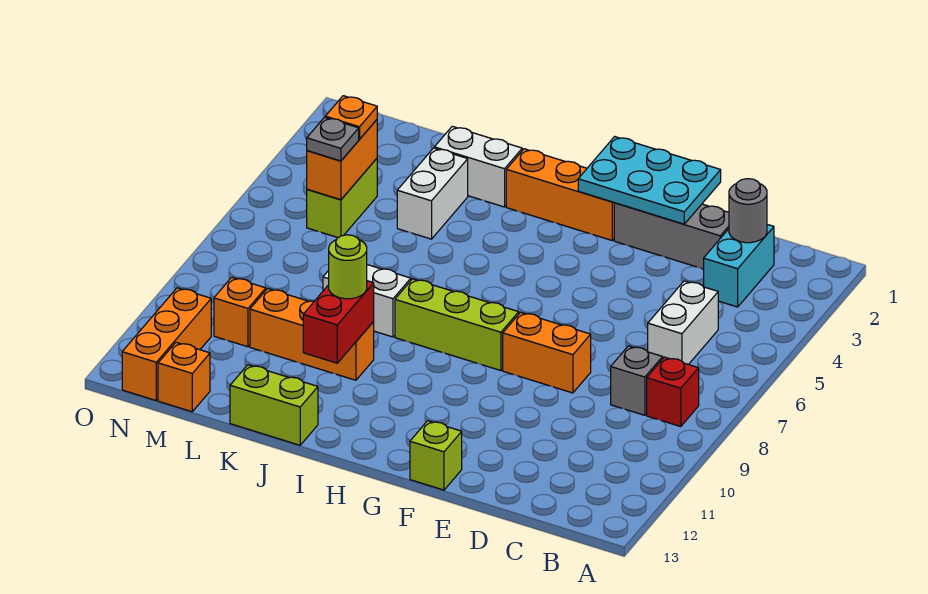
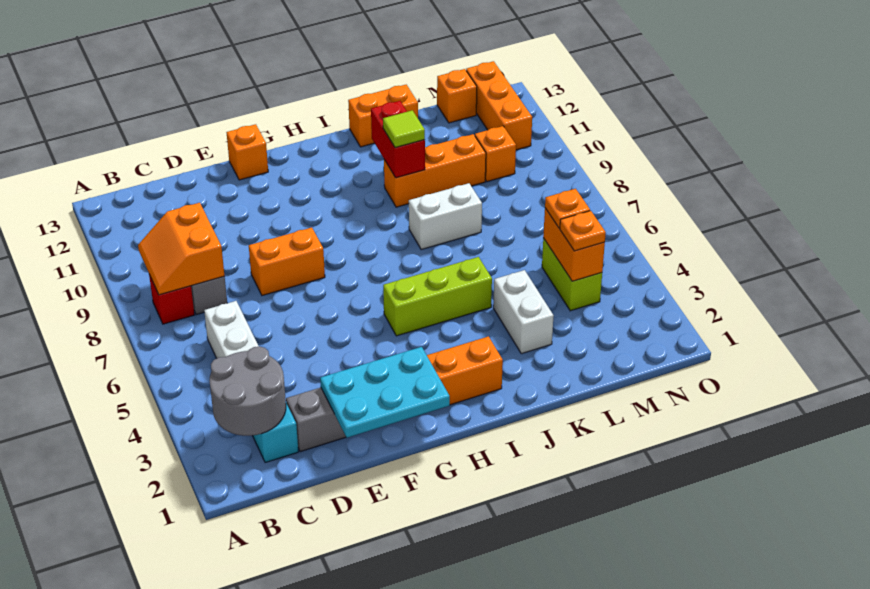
none -> orange 2x2 slope [138,203,225,295]
grey 1x1 round brick [729,179,767,243] -> grey 2x2 round brick [209,346,286,436]
lime 1x1 brick [410,421,462,490] -> orange 1x1 brick [227,124,268,180]
lime 1x3 brick [395,279,519,371] -> lime 1x3 brick moved to [383,257,492,336]
white 1x2 brick [434,126,522,207] -> none
lime 1x1 round brick [329,235,367,299] -> lime 1x1 tile [383,110,425,148]
lime 1x2 brick [230,365,318,445] -> orange 1x2 brick [348,85,418,147]
grey 1x1 plate [307,117,359,161] -> orange 1x1 plate [545,189,590,228]

